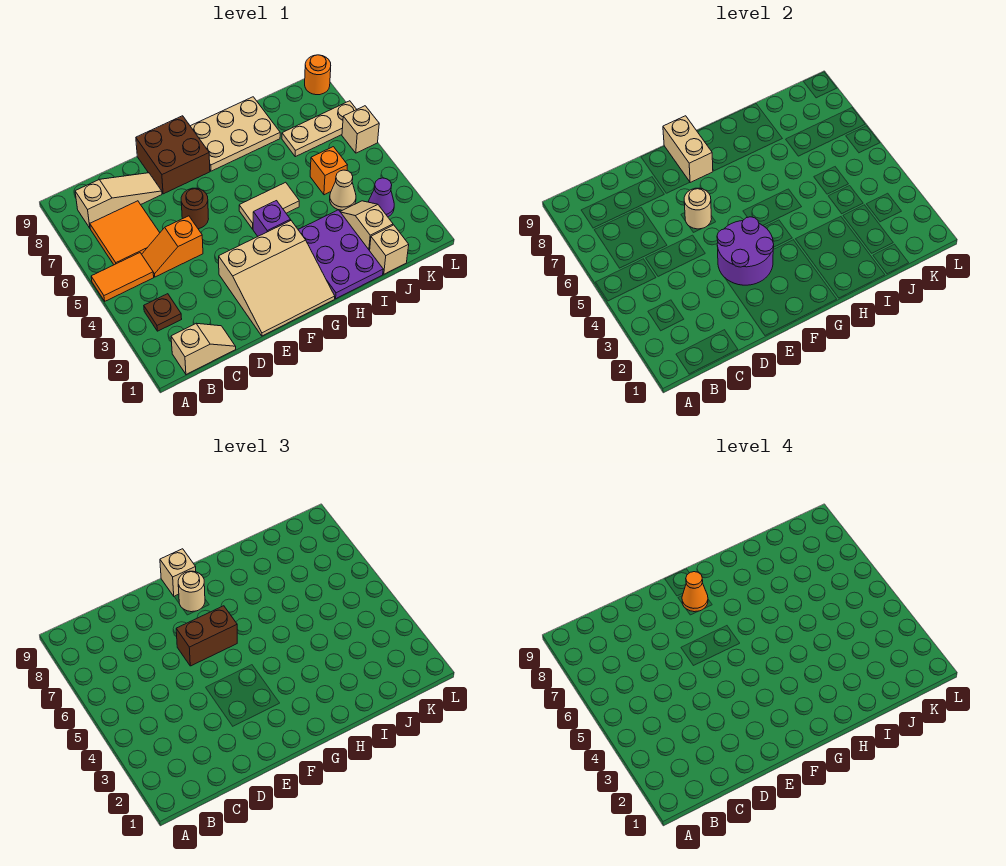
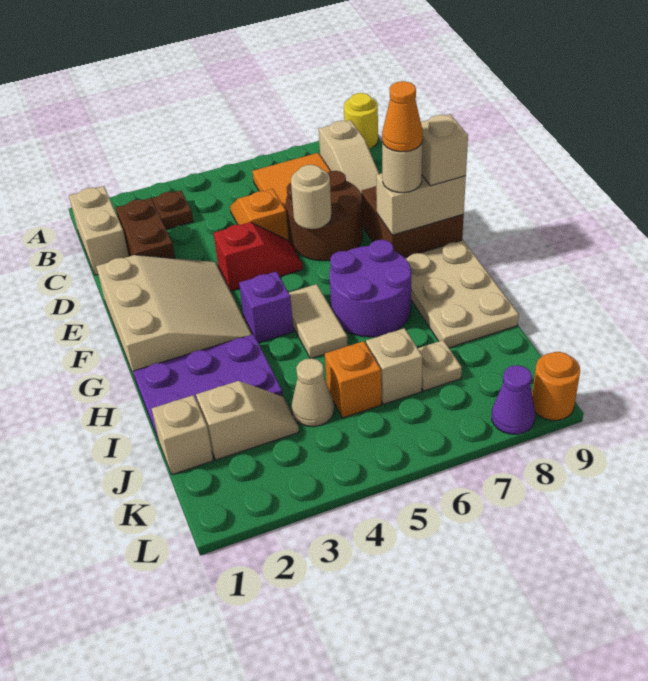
orange 1x2 tile [91,253,154,301] -> none
none -> yellow 1x1 round brick [344,93,378,149]
tan 1x2 slope [171,323,236,375] -> tan 1x2 brick [69,186,129,275]
tan 3x3 slope [219,221,335,336] -> tan 3x3 slope turned to [96,255,252,378]
purple 2x2 round brick [717,217,774,285] -> purple 2x2 round brick moved to [329,240,411,337]
none -> red 1x2 slope [214,222,303,291]
brown 1x1 round brick [181,188,208,229] -> brown 2x2 round brick [286,171,363,261]
brown 1x2 brick [176,606,237,666] -> brown 1x2 brick moved to [116,198,175,258]
tan 1x3 plate [282,101,357,157] -> tan 1x1 plate [418,340,462,391]
purple 1x1 cone [369,178,394,217] -> purple 1x1 cone moved to [492,365,535,434]
tan 1x1 brick [342,106,379,153] -> tan 1x1 brick moved to [366,328,423,404]

